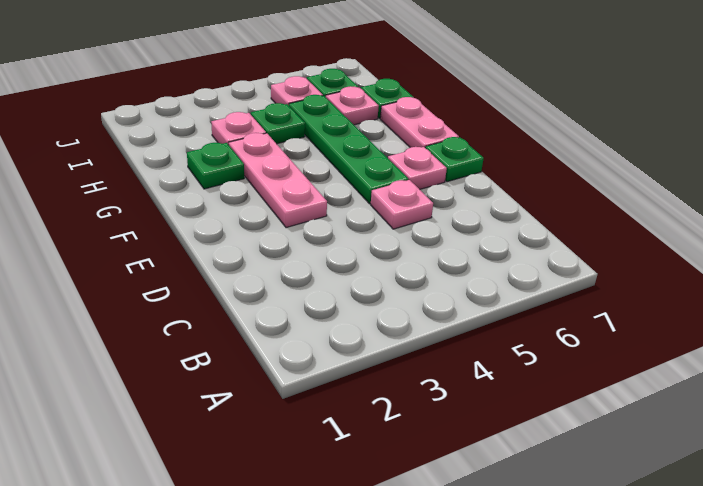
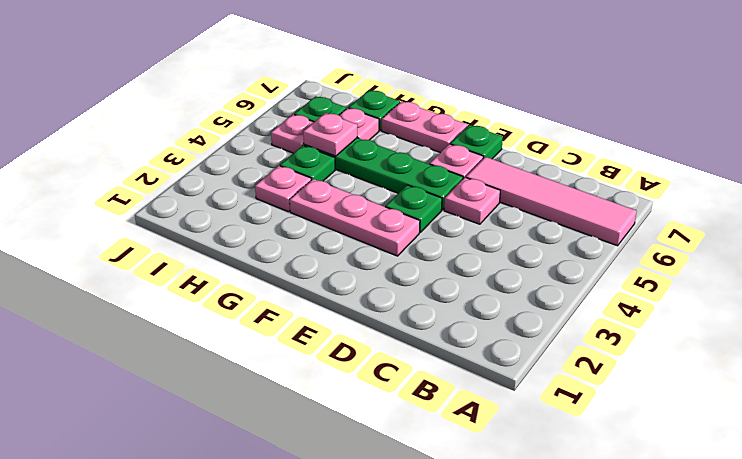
none -> pink 1x4 tile [466,157,637,246]
green 1x1 plate [187,143,244,189] -> green 1x1 plate moved to [385,185,442,233]
none -> pink 1x1 plate [303,113,357,156]

